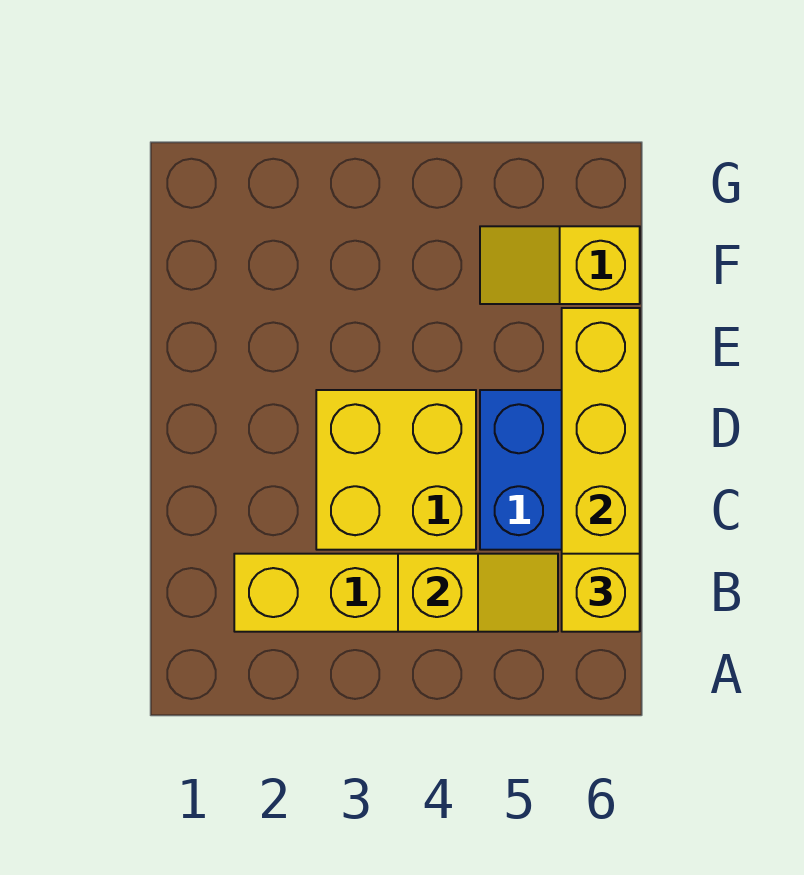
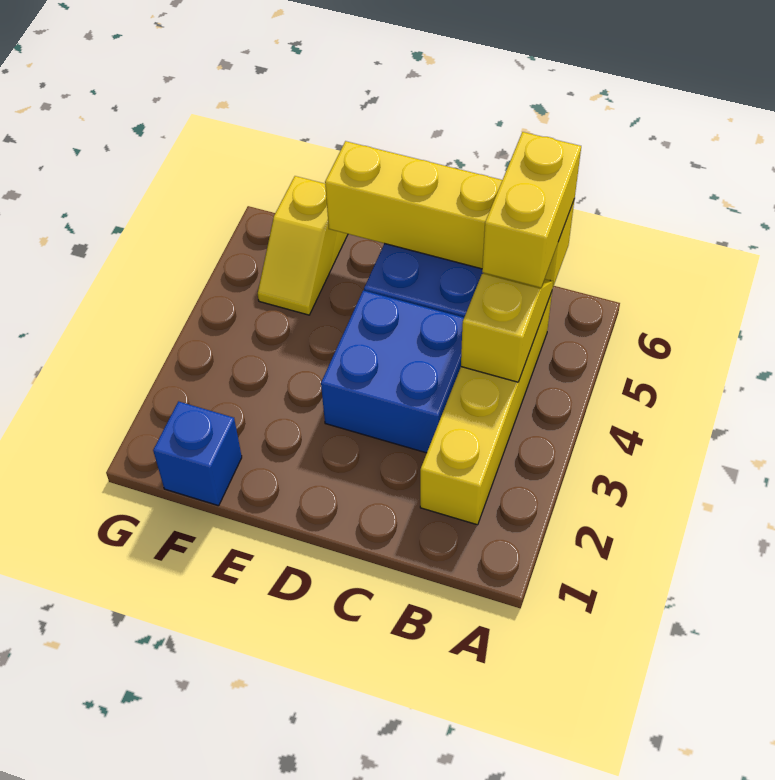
yellow 1x1 brick [562,554,640,632] -> yellow 1x2 brick [482,132,581,288]
yellow 2x2 brick [316,390,476,550] -> blue 2x2 brick [321,290,464,453]
none -> blue 1x1 brick [153,401,242,506]

